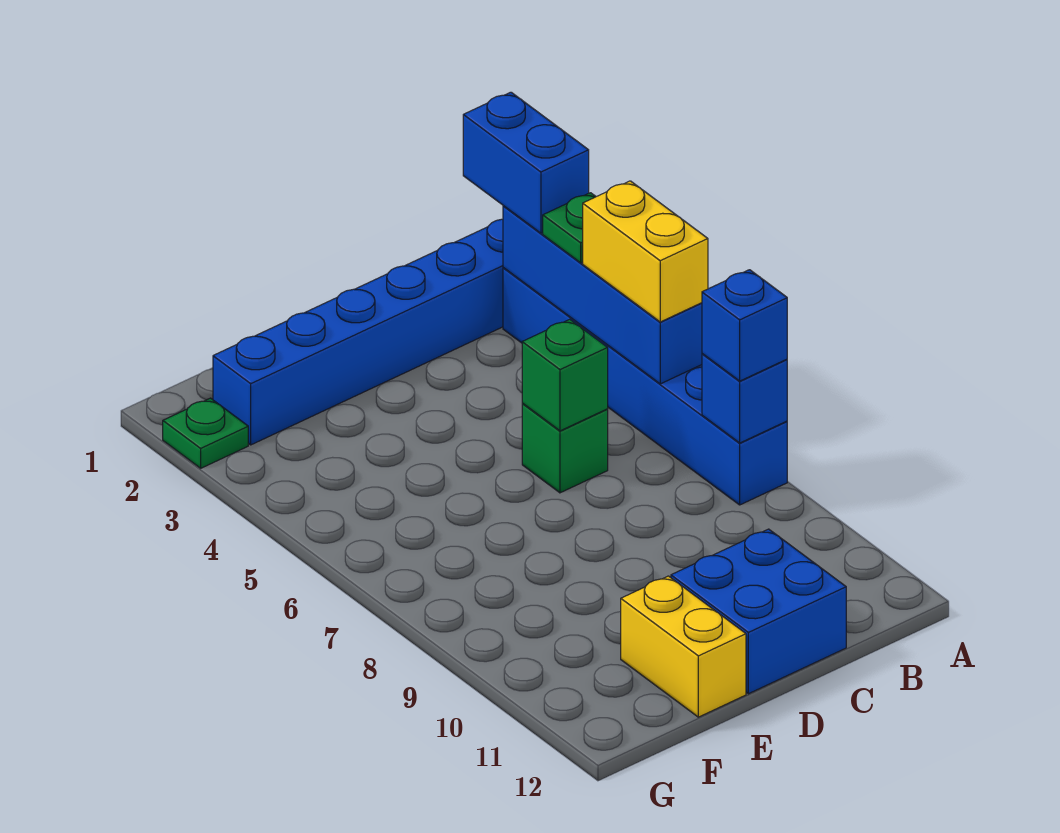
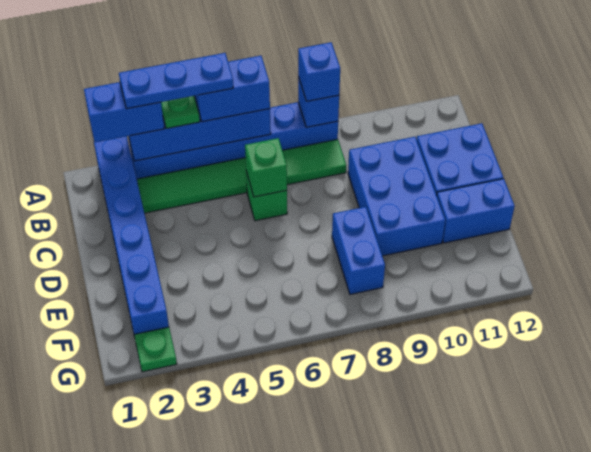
none -> blue 1x3 plate [119,53,233,109]
yellow 1x2 brick [583,181,708,322] -> blue 1x2 brick [195,56,270,122]
none -> green 1x6 tile [137,139,346,213]
none -> blue 2x3 brick [348,137,445,256]
none -> blue 1x2 brick [332,207,385,294]
yellow 1x2 brick [621,576,746,717] -> blue 1x2 brick [437,179,515,243]

